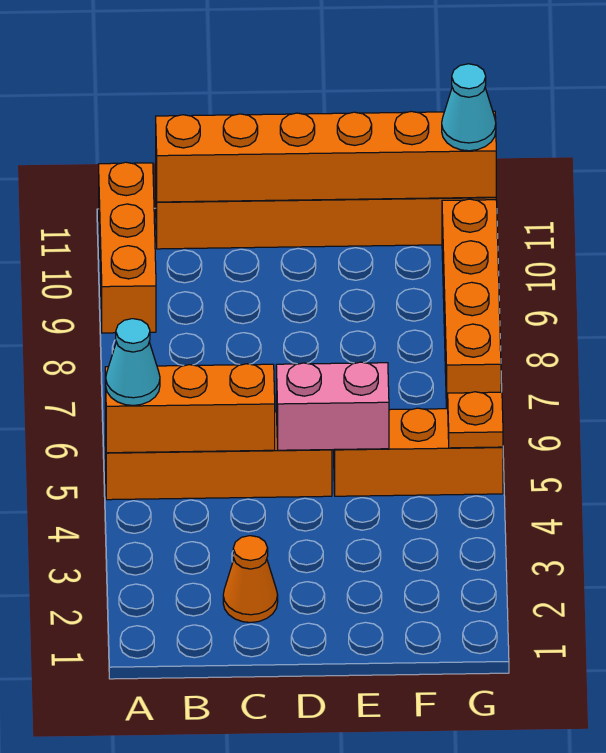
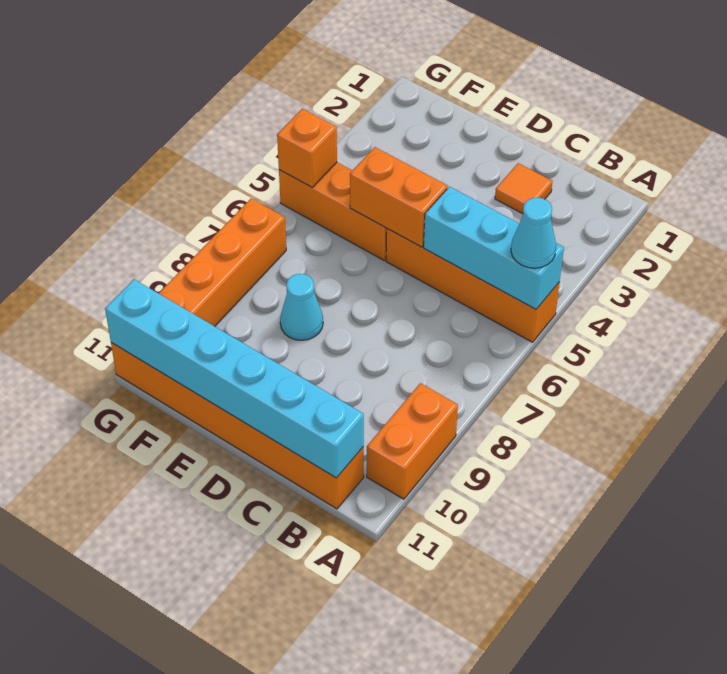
orange 1x3 brick [105,364,275,453] -> cyan 1x3 brick [424,187,564,309]
orange 1x3 brick [99,162,156,333] -> orange 1x2 brick [367,383,458,499]
orange 1x6 brick [156,111,496,202] -> cyan 1x6 brick [105,279,364,478]
orange 1x1 cone [223,536,278,622] -> orange 1x1 tile [495,163,552,214]
pink 1x2 brick [276,362,389,450] -> orange 1x2 brick [350,147,448,247]
orange 1x1 plate [448,392,503,448] -> orange 1x1 brick [277,109,337,187]
cyan 1x1 cone [442,64,496,151] -> cyan 1x1 cone moved to [280,274,323,340]

